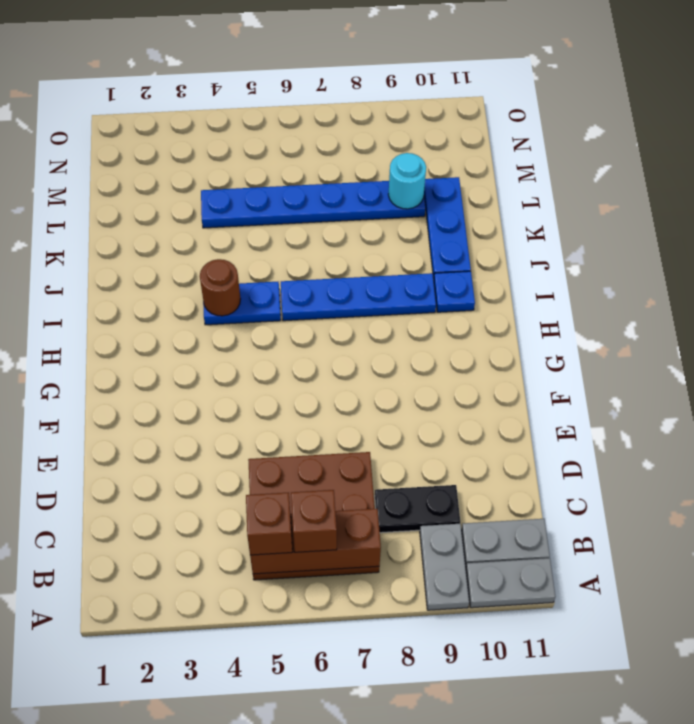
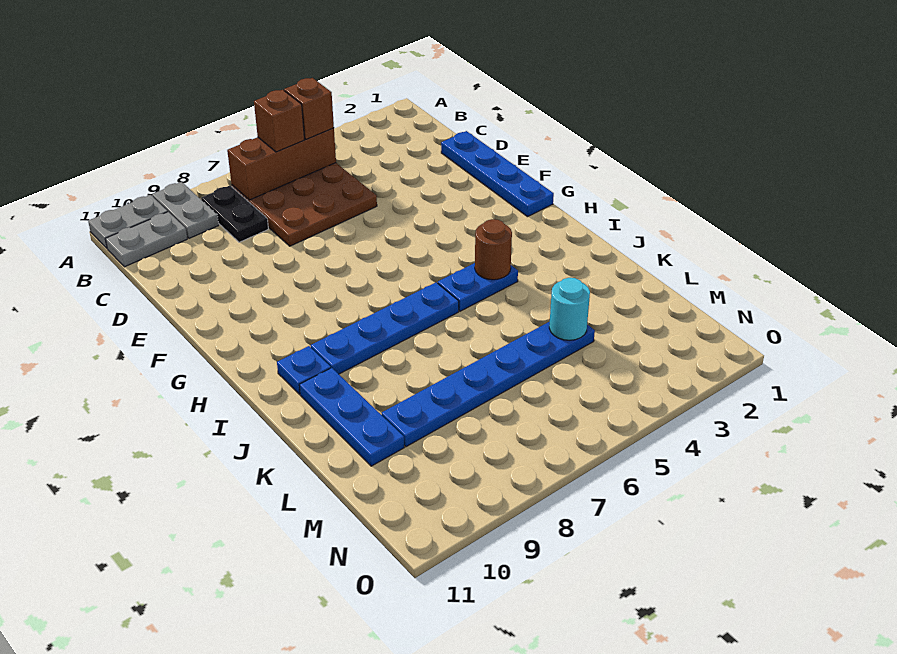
black 1x2 plate [375,485,460,533] -> black 1x2 plate turned to [201,185,268,242]
none -> blue 1x4 plate [441,131,554,217]
cyan 1x1 round brick [388,153,426,209] -> cyan 1x1 round brick moved to [549,278,590,340]

